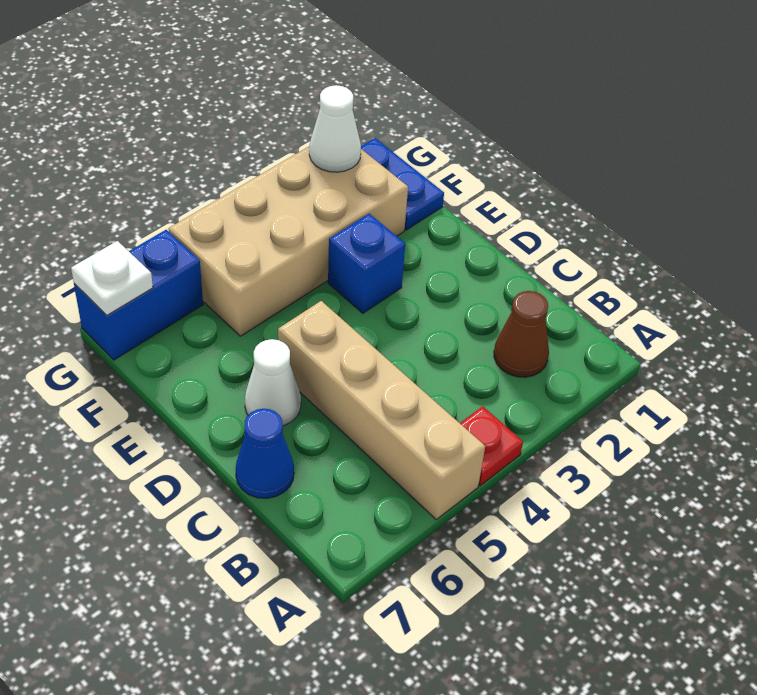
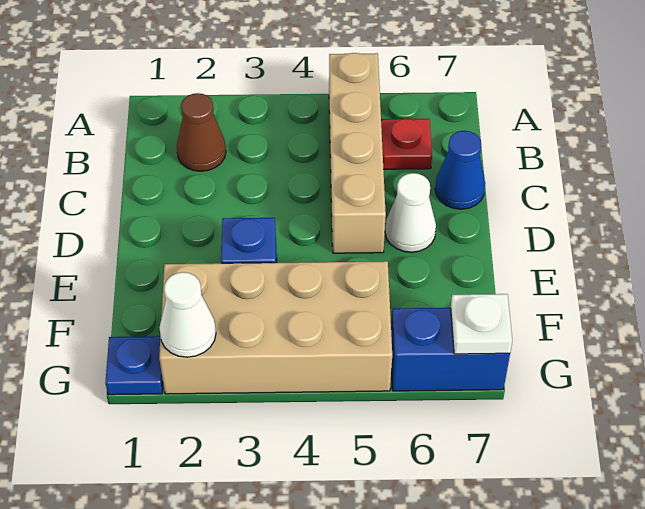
red 1x1 plate [460,406,523,486] -> red 1x1 plate moved to [381,119,432,169]
blue 1x2 plate [361,138,444,230] -> blue 1x1 plate [105,336,163,395]

